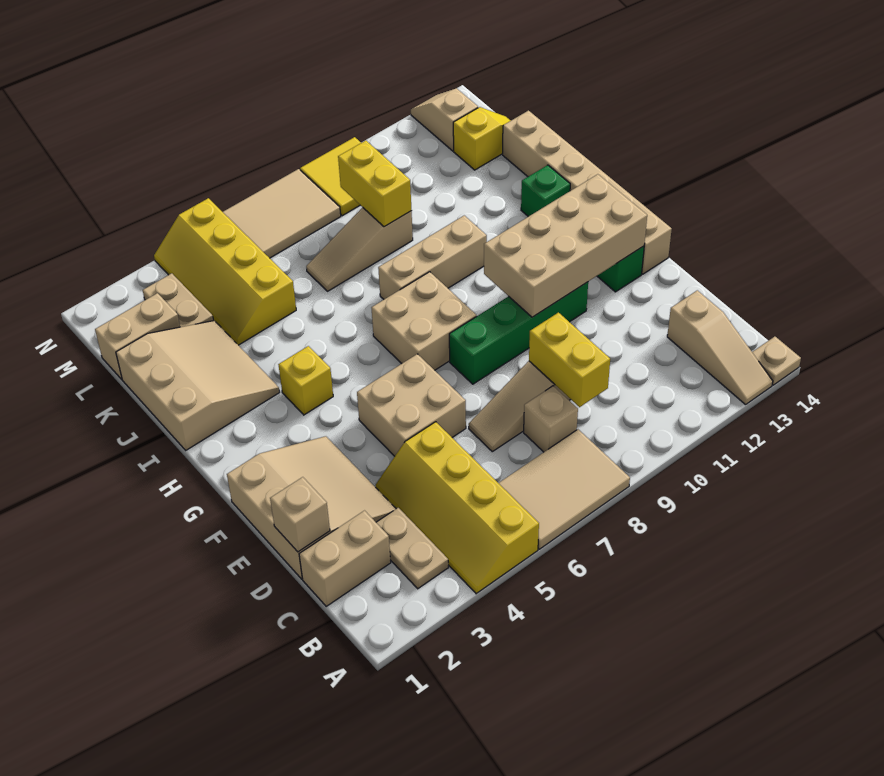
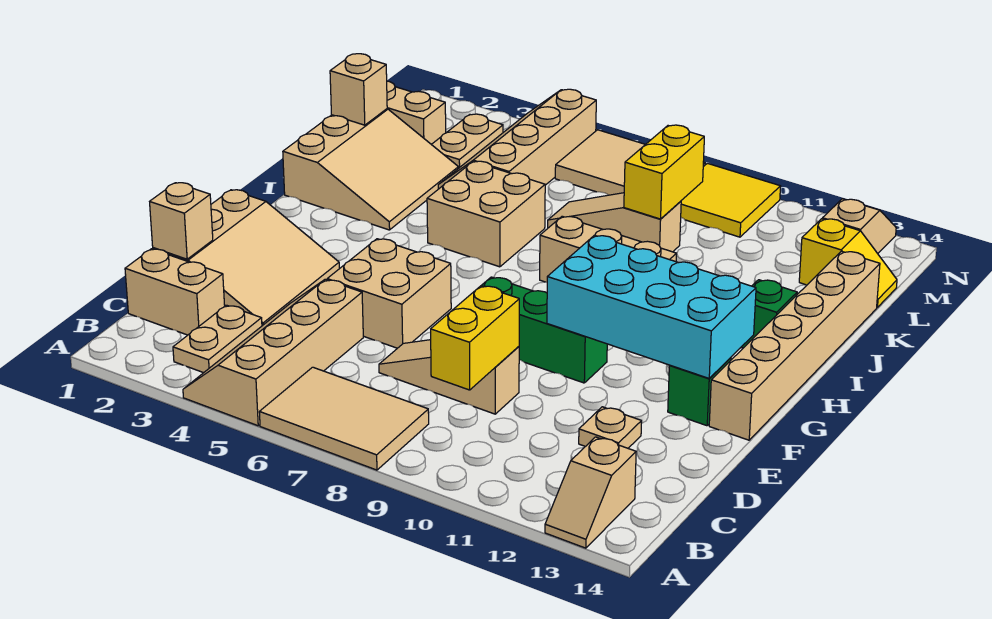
yellow 2x4 slope [376,422,539,594] -> tan 2x4 slope [183,279,363,426]
tan 1x3 slope [667,290,773,405] -> tan 1x2 slope [545,437,636,548]
tan 1x1 plate [752,337,801,385] -> tan 1x1 plate moved to [579,407,642,448]
tan 1x1 brick [524,386,578,452] -> tan 1x1 brick moved to [330,54,387,125]
green 1x4 brick [449,282,588,384] -> green 1x3 brick [481,277,607,383]
tan 2x4 brick [484,174,647,317] -> cyan 2x4 brick [547,235,756,378]
tan 2x2 brick [372,272,476,370] -> tan 2x2 brick moved to [427,161,545,267]
yellow 1x1 brick [278,346,333,415] -> none
yellow 2x4 slope [154,198,296,345] -> tan 2x4 slope [438,89,596,189]

